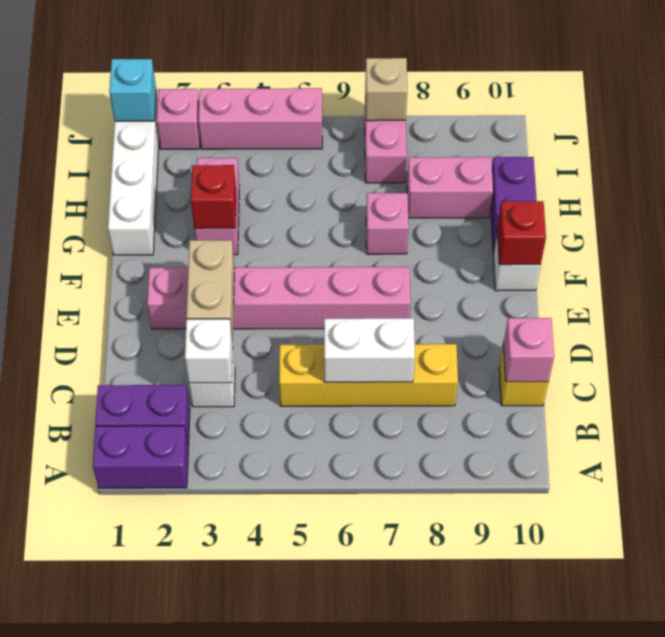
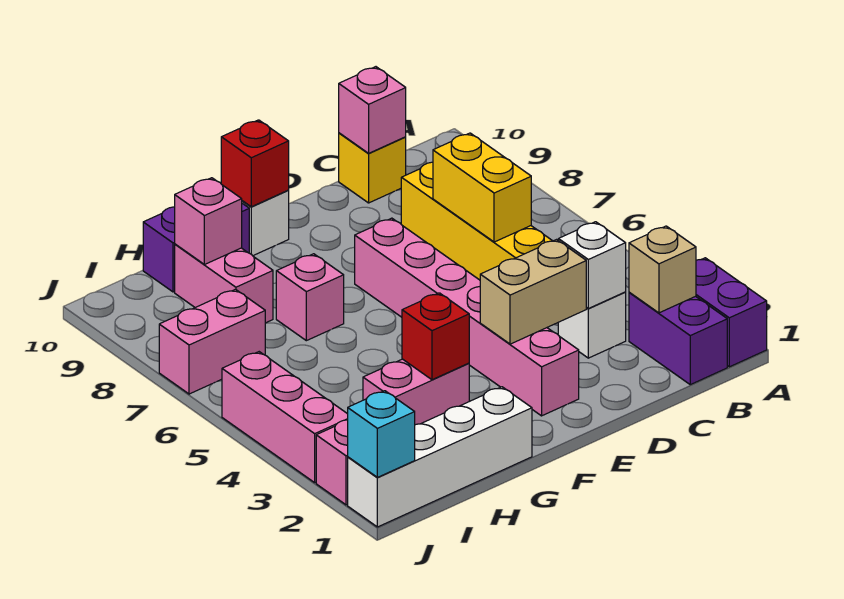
white 1x2 brick [324,318,415,382] -> yellow 1x2 brick [433,133,531,242]
none -> pink 1x1 brick [175,178,242,265]
tan 1x1 brick [365,58,407,121] -> tan 1x1 brick moved to [629,226,696,313]

